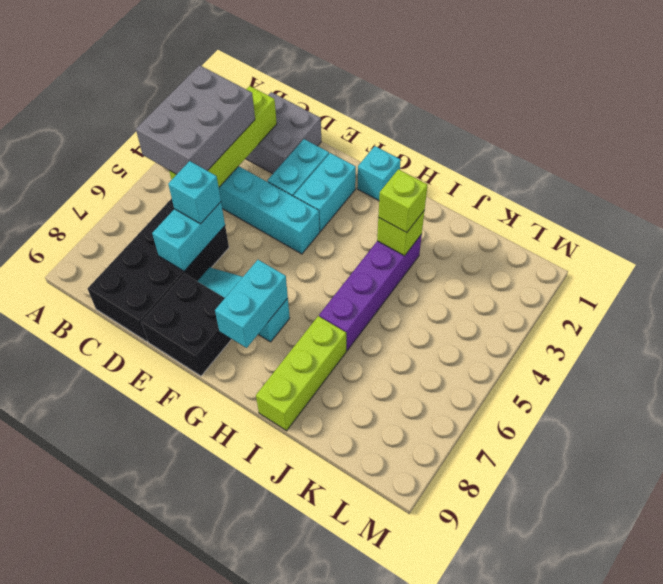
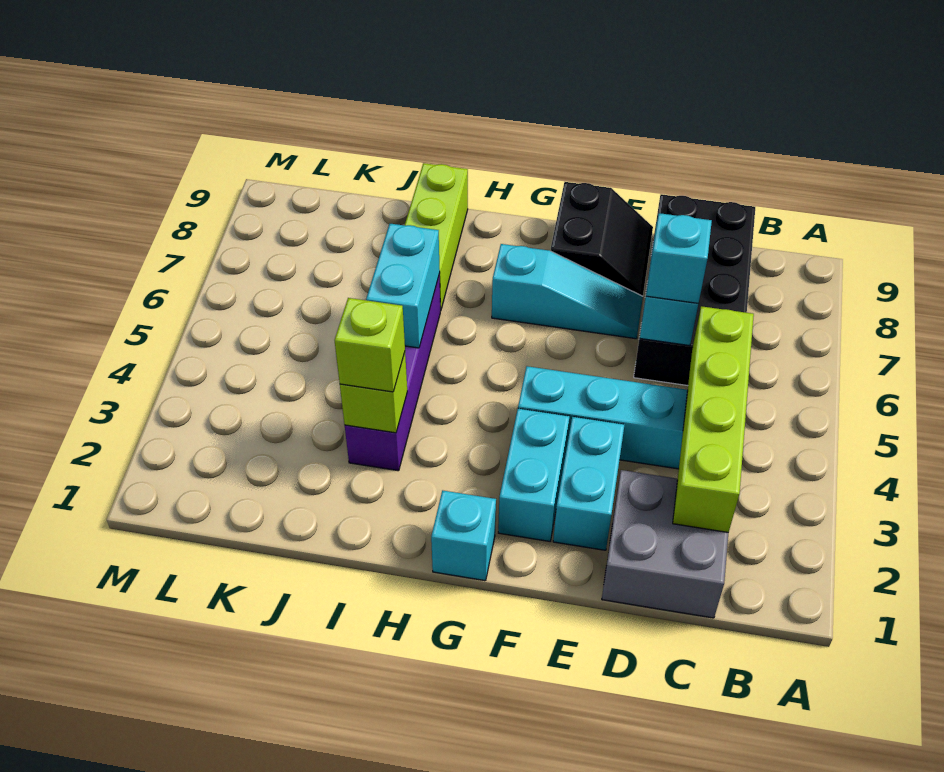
grey 2x3 brick [136,65,255,174] -> none
black 2x2 brick [141,274,231,376] -> black 2x2 slope [550,182,653,296]
cyan 1x2 brick [215,260,288,348] -> cyan 1x2 brick moved to [366,224,440,348]

